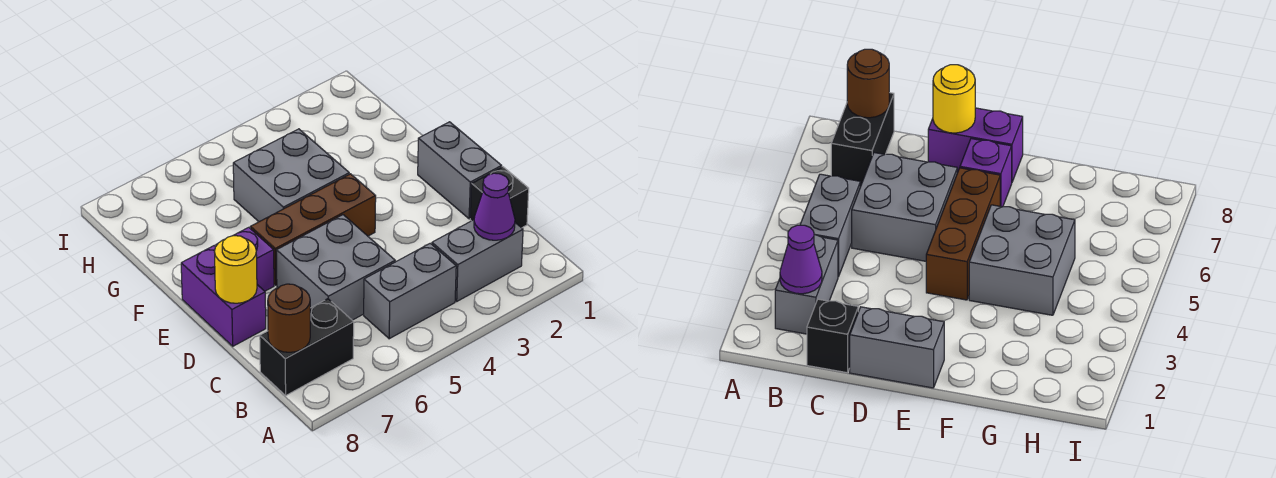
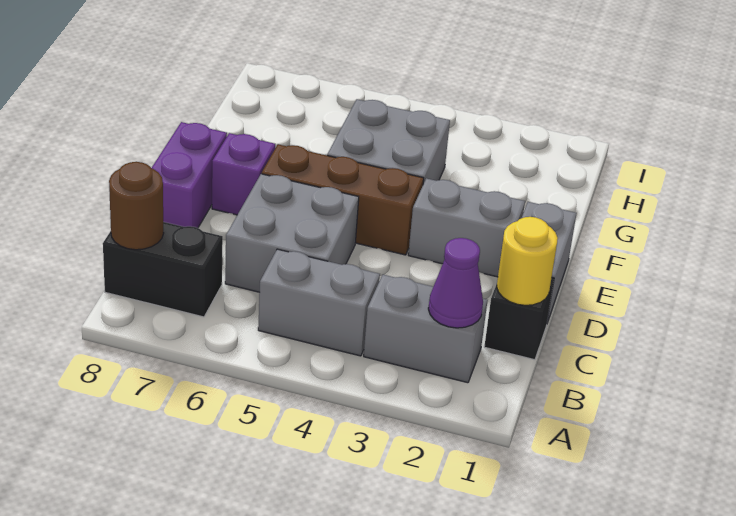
yellow 1x1 round brick [215,236,257,303] -> yellow 1x1 round brick moved to [497,217,558,305]
none -> grey 1x2 brick [408,178,525,277]

